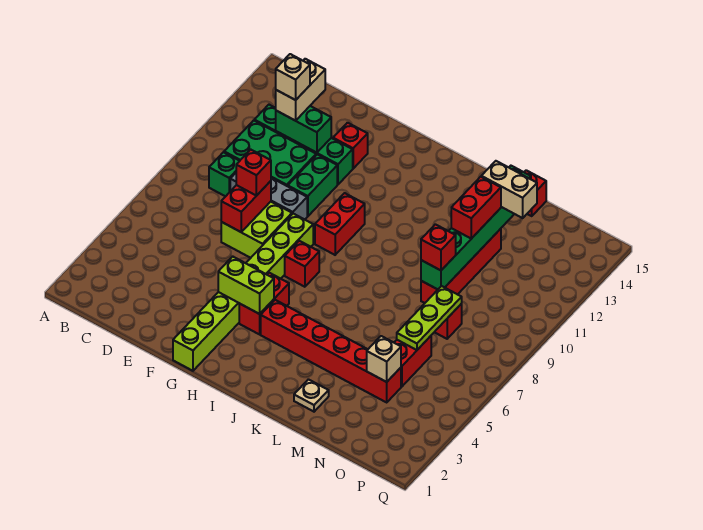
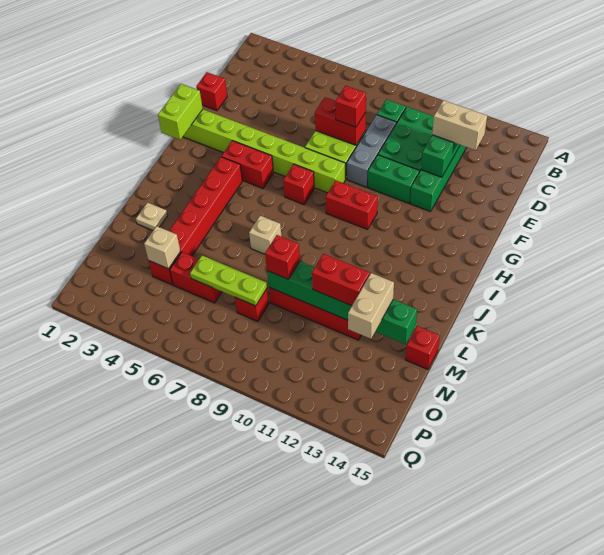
tan 1x1 brick [276,54,310,100] -> tan 1x1 brick moved to [249,216,282,254]
red 1x1 brick [333,123,368,169] -> red 1x1 brick moved to [196,72,227,111]
lime 1x2 brick [218,257,274,314] -> lime 1x2 brick moved to [158,84,203,140]

